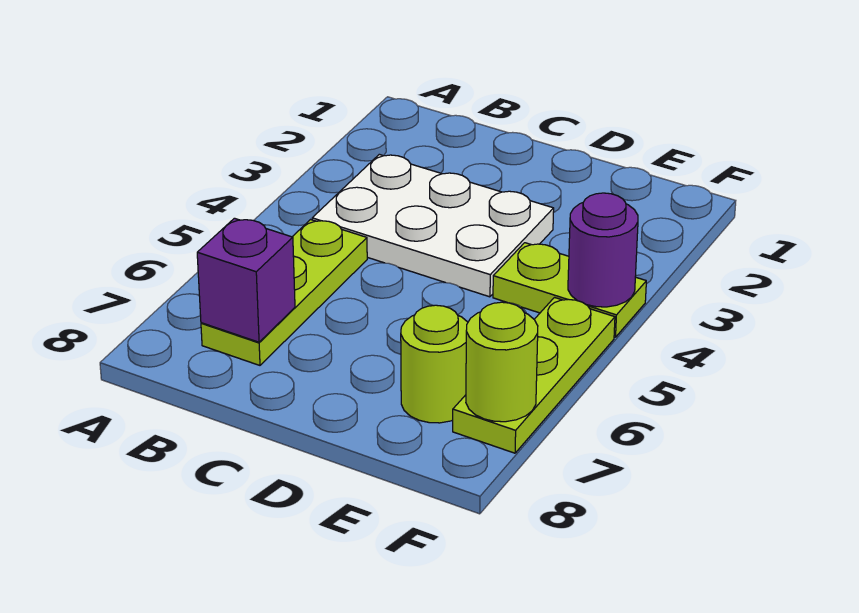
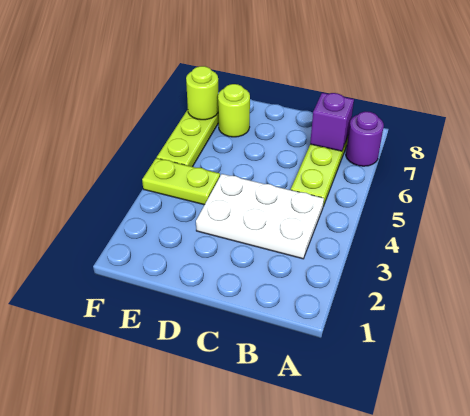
purple 1x1 round brick [568,193,638,307] -> purple 1x1 round brick moved to [346,111,384,166]

